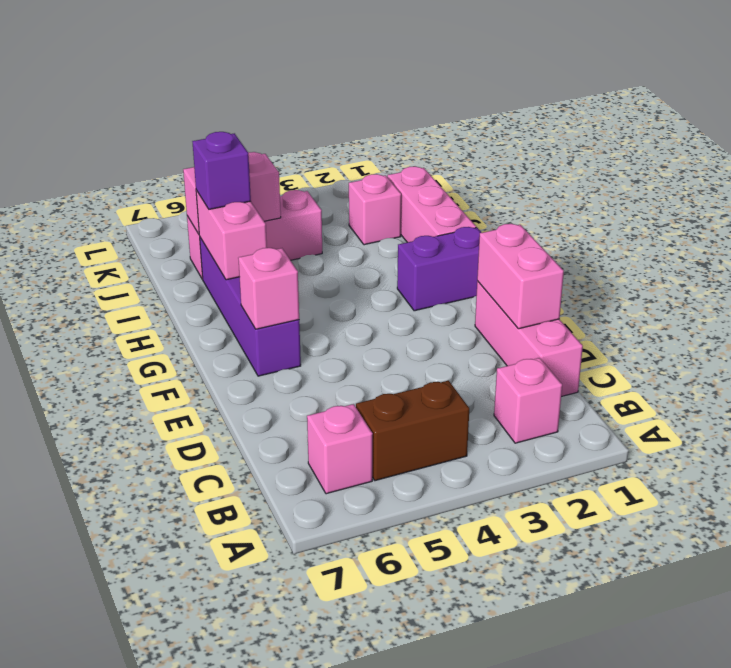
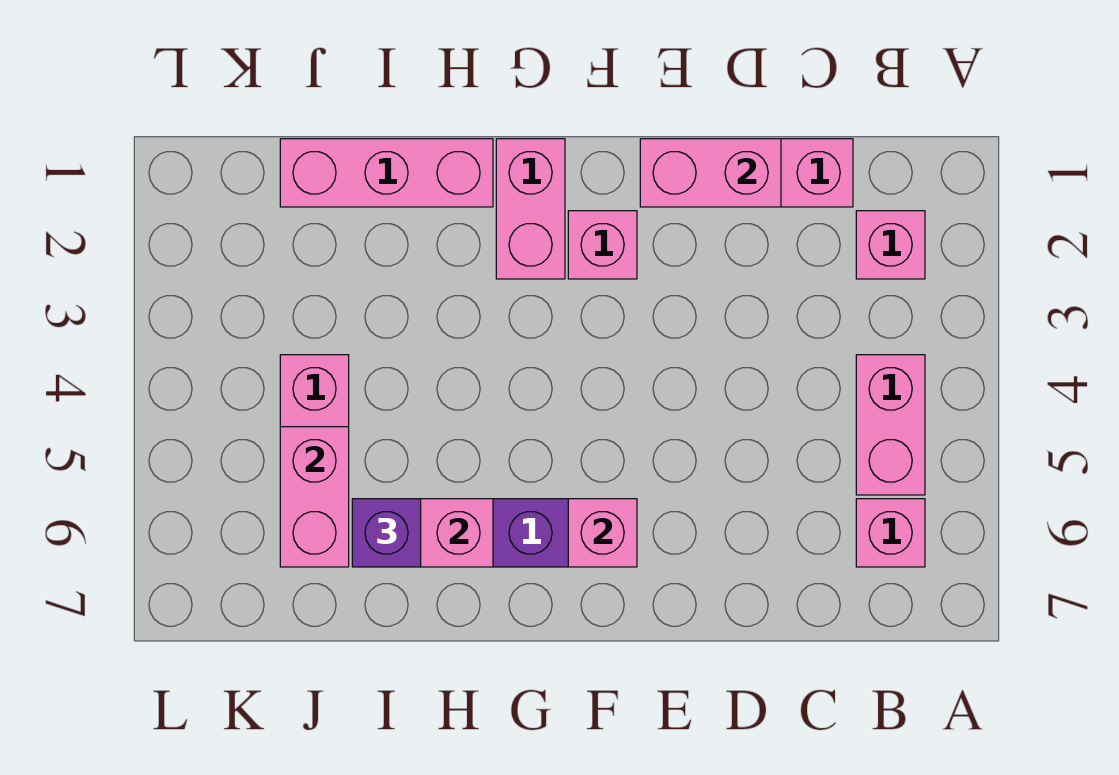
brown 1x2 brick [356,381,469,481] -> pink 1x2 brick [856,355,925,495]
purple 1x2 brick [397,227,482,311] -> pink 1x2 brick [496,139,565,279]
pink 1x1 brick [349,174,401,245] -> pink 1x1 brick moved to [568,211,637,279]

